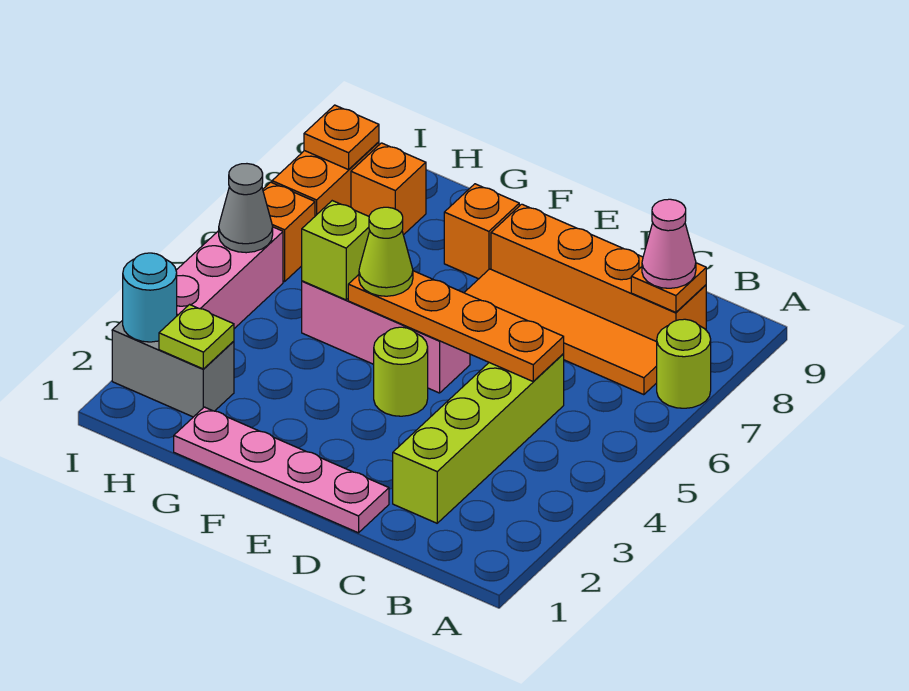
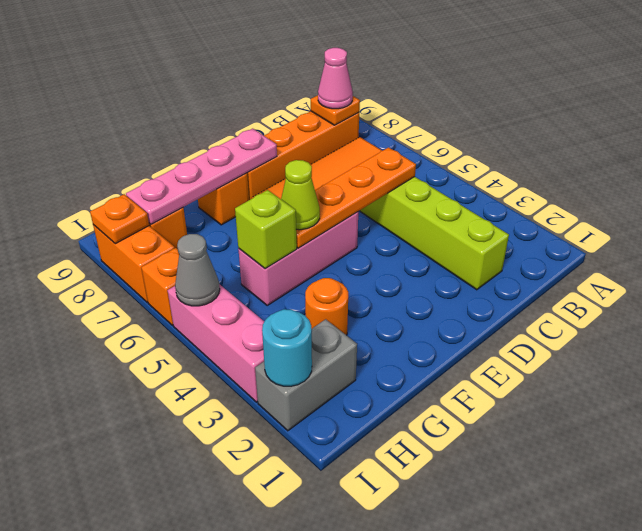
lime 1x1 round brick [657,319,711,408] -> none
pink 1x4 plate [174,407,389,533] -> pink 1x4 plate moved to [126,129,277,224]
lime 1x1 round brick [374,327,428,416] -> none
none -> orange 1x1 round brick [305,278,348,335]
lime 1x1 plate [159,305,234,369] -> none

